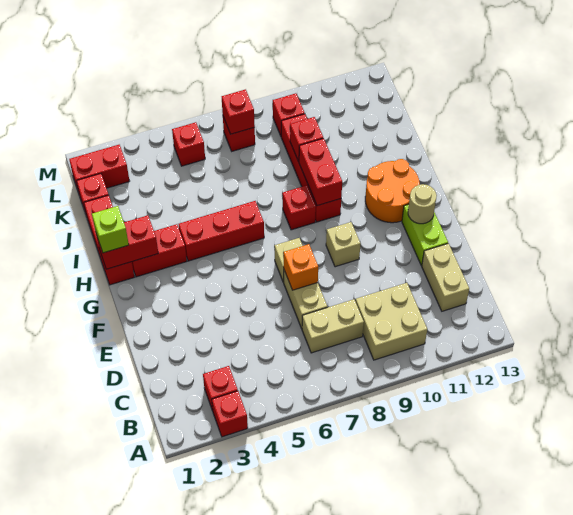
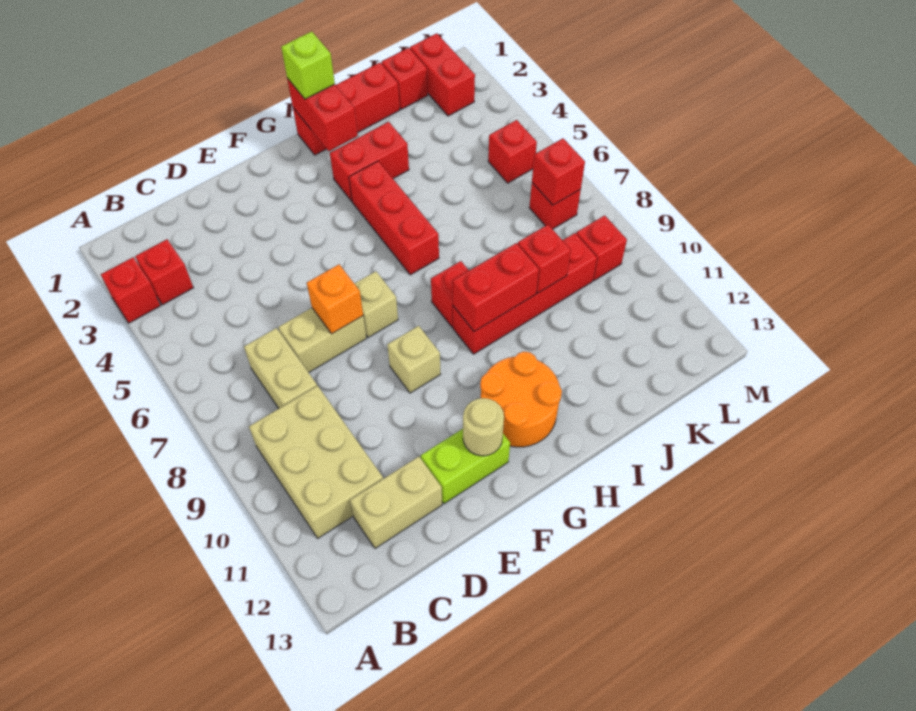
tan 2x2 brick [355,283,427,360] -> tan 2x3 brick [249,386,383,538]
red 1x2 brick [132,224,187,277] -> red 1x2 brick turned to [330,122,409,201]

